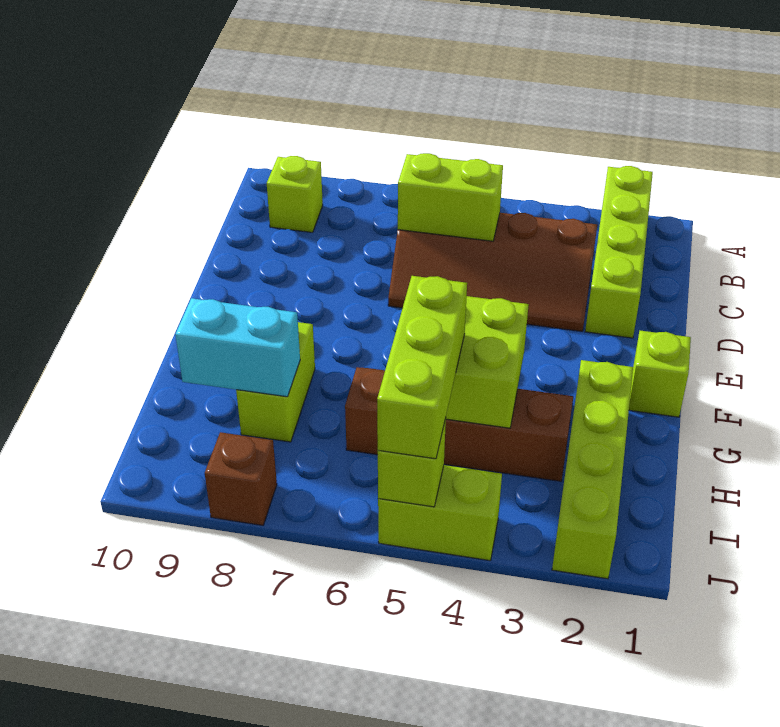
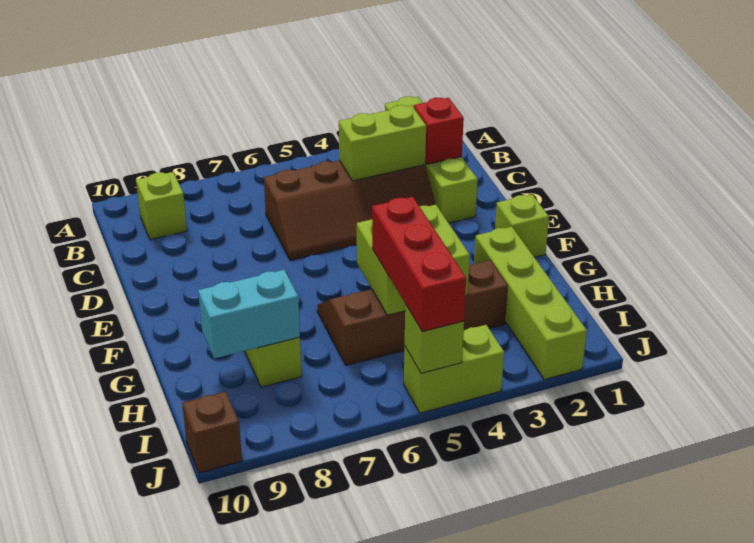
none -> red 1x1 brick [414,98,464,164]
lime 1x2 brick [398,153,503,241] -> lime 1x2 brick moved to [339,105,426,181]
lime 1x3 brick [377,276,467,459] -> red 1x3 brick [372,197,466,332]
brown 1x1 brick [205,432,277,525] -> brown 1x1 brick moved to [182,392,242,473]

